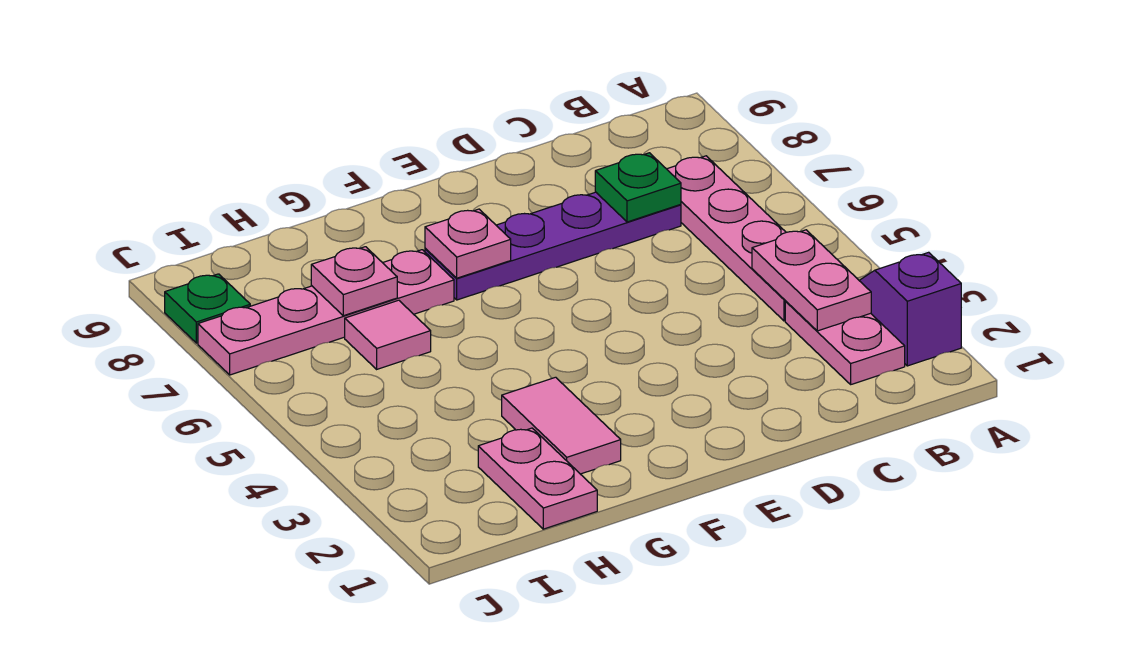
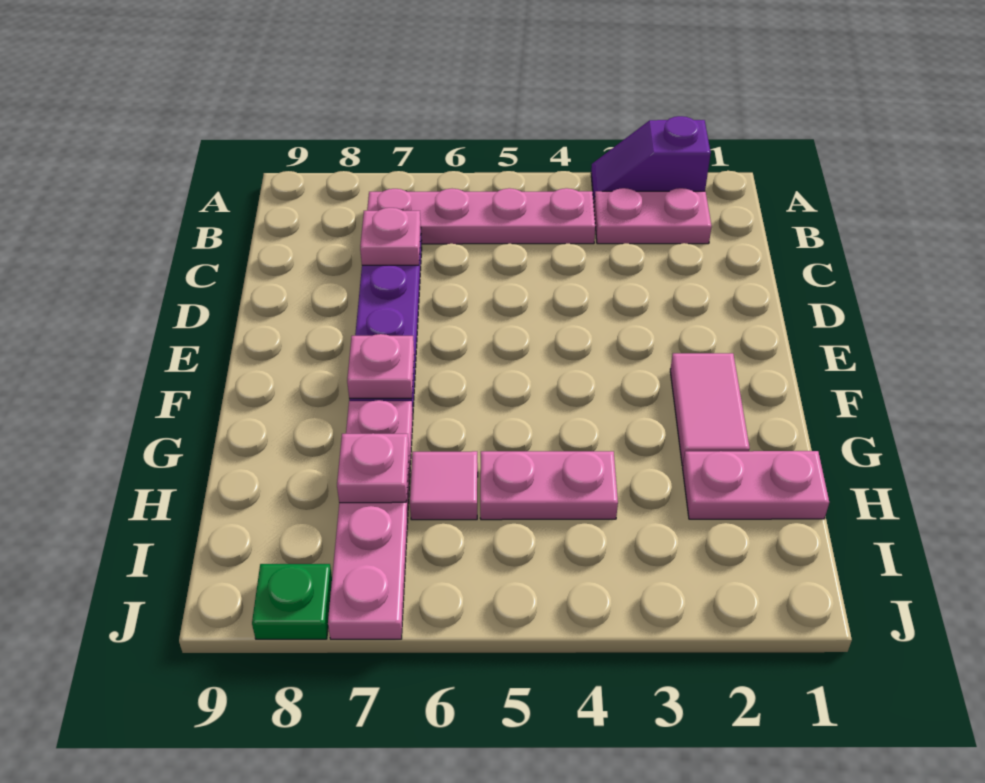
pink 1x2 plate [752,230,871,331] -> pink 1x2 plate moved to [480,451,618,520]
green 1x1 plate [595,153,681,222] -> pink 1x1 plate [360,208,421,265]
pink 1x2 tile [502,377,621,474] -> pink 1x2 tile turned to [670,353,750,466]

